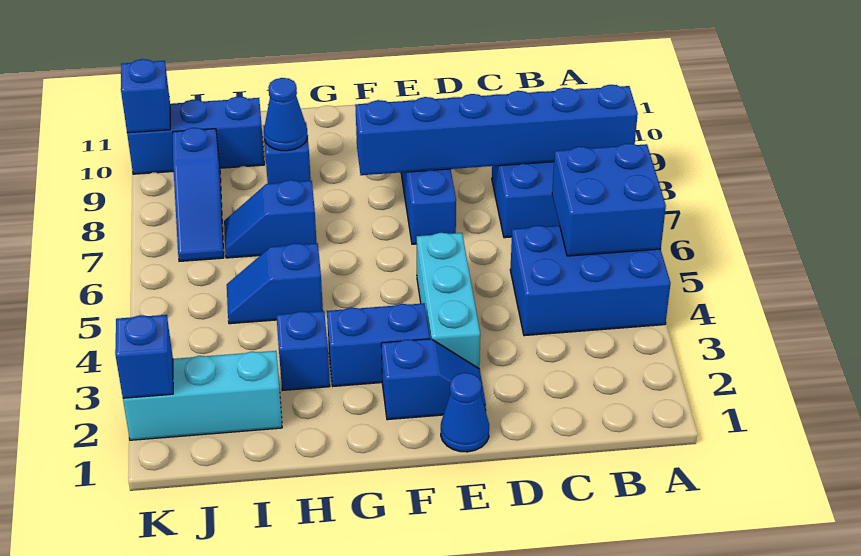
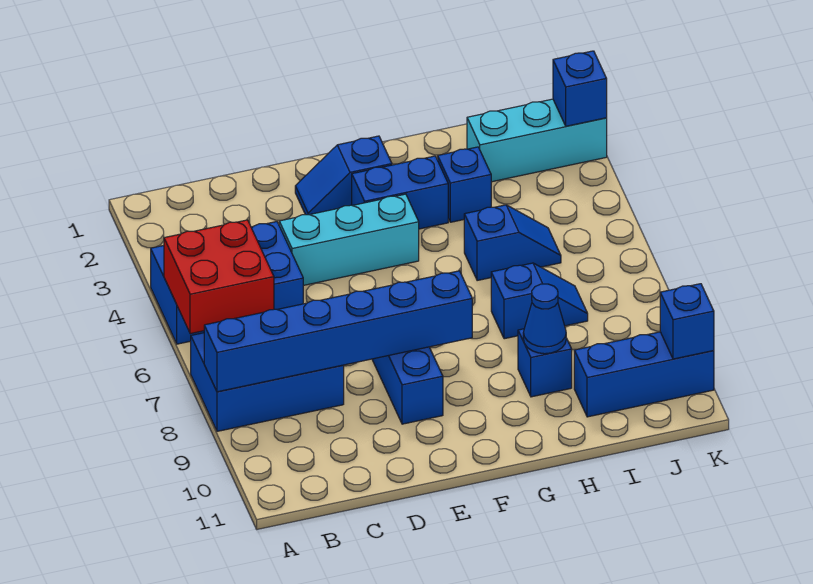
blue 2x2 brick [552,143,666,256] -> red 2x2 brick [164,220,274,334]
blue 1x1 cone [441,373,489,452] -> none
cyan 1x3 brick [417,233,480,368] -> cyan 1x3 brick turned to [279,194,419,285]
blue 1x3 slope [173,128,224,261] -> none

